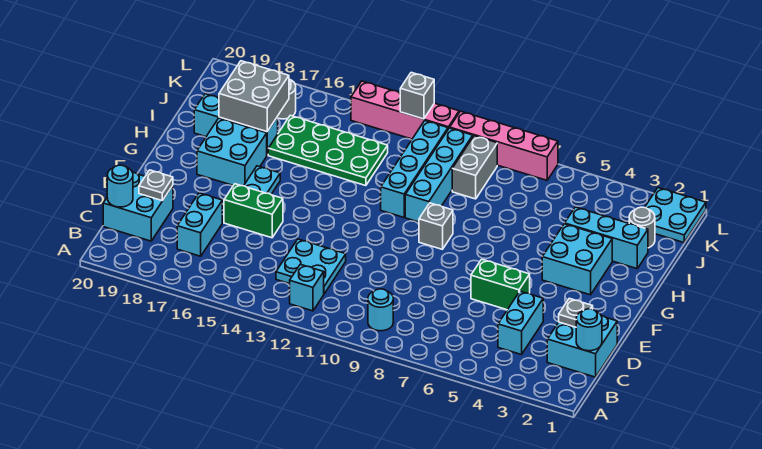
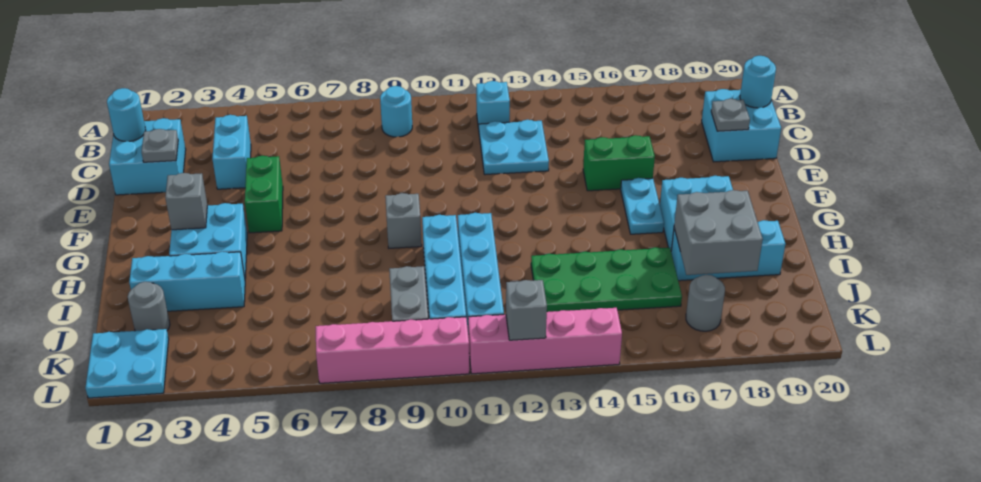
cyan 1x2 brick [177,193,222,256] -> none
green 1x2 brick [471,259,530,310] -> green 1x2 brick turned to [245,156,283,233]
none -> grey 1x1 brick [165,173,207,230]

